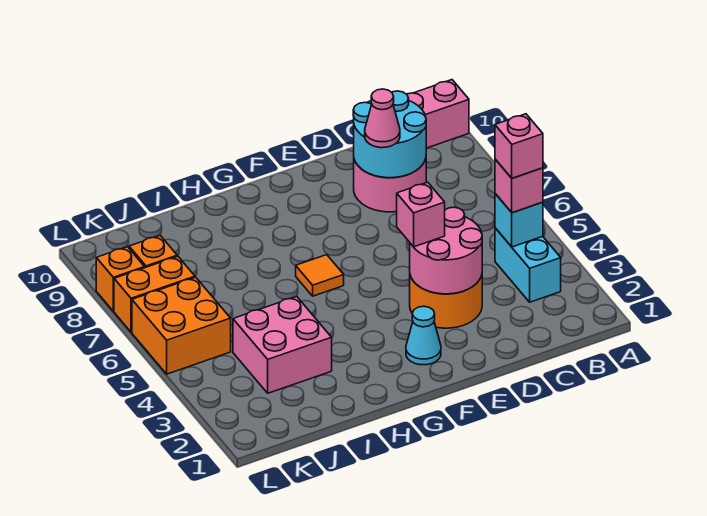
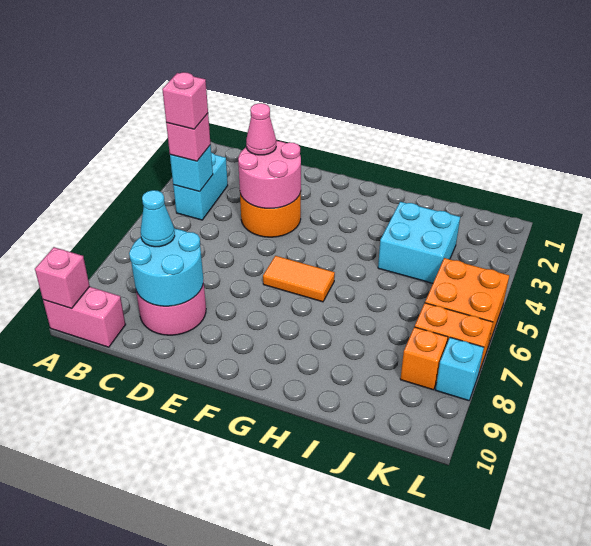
pink 1x1 cone [365,89,400,148] -> pink 1x1 cone moved to [246,103,276,155]
pink 1x1 brick [397,182,445,247] -> pink 1x1 brick moved to [35,247,90,308]
cyan 1x1 cone [406,306,441,365] -> cyan 1x1 cone moved to [140,190,175,247]
orange 1x1 tile [296,255,344,296] -> orange 1x2 tile [263,256,335,302]
pink 2x2 brick [233,297,332,393] -> cyan 2x2 brick [378,202,460,283]
orange 1x1 brick [96,247,144,311] -> cyan 1x1 brick [436,337,484,401]

